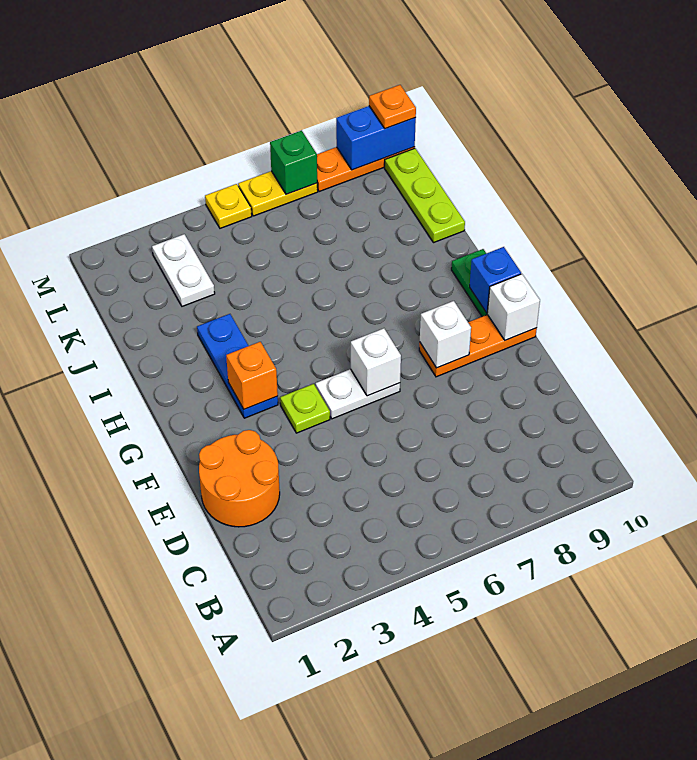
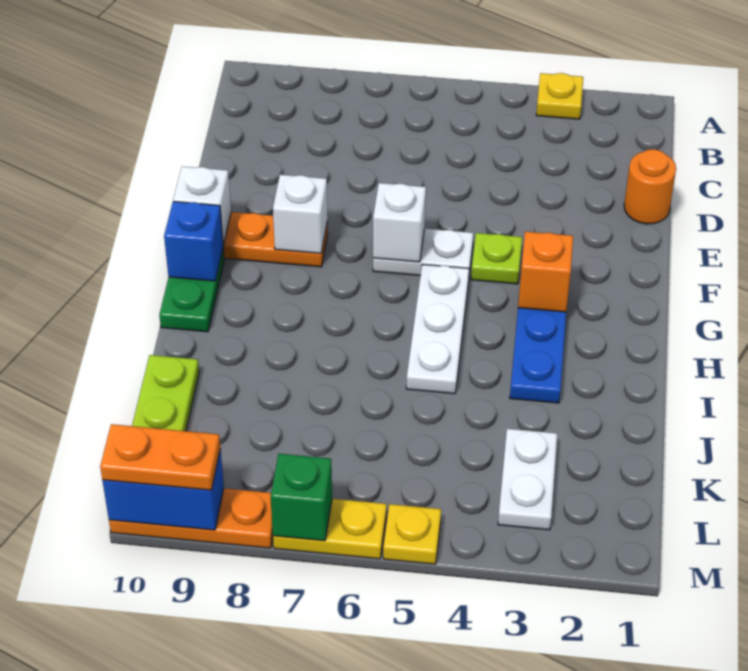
none -> yellow 1x1 plate [536,73,583,119]
orange 2x2 round brick [199,430,280,527] -> orange 1x1 round brick [624,149,676,224]
none -> white 1x3 plate [406,264,469,394]
orange 1x1 plate [369,85,416,129] -> orange 1x2 plate [100,424,220,490]

